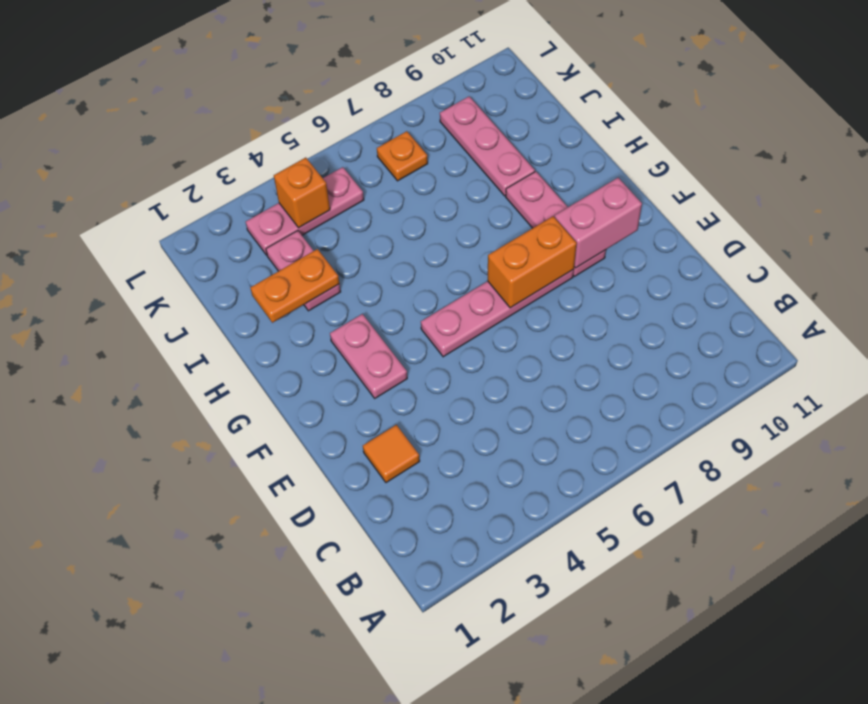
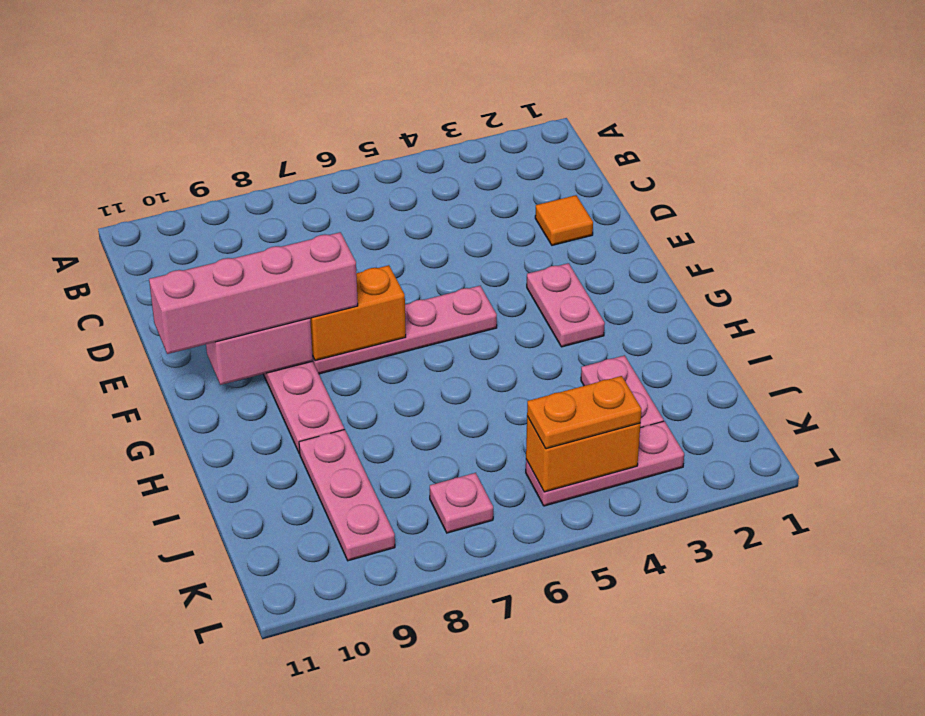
none -> pink 1x4 brick [149,232,358,354]
orange 1x2 plate [251,249,339,323] -> orange 1x2 plate moved to [527,376,642,449]
orange 1x1 brick [274,158,330,228] -> orange 1x2 brick [526,416,640,492]
orange 1x1 plate [377,131,428,181] -> pink 1x1 plate [430,473,493,533]

